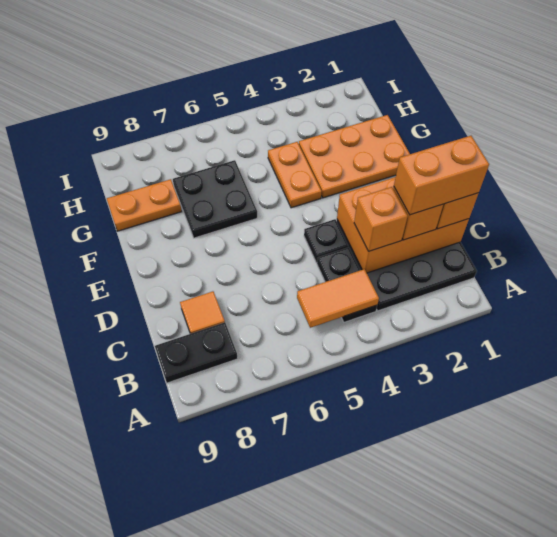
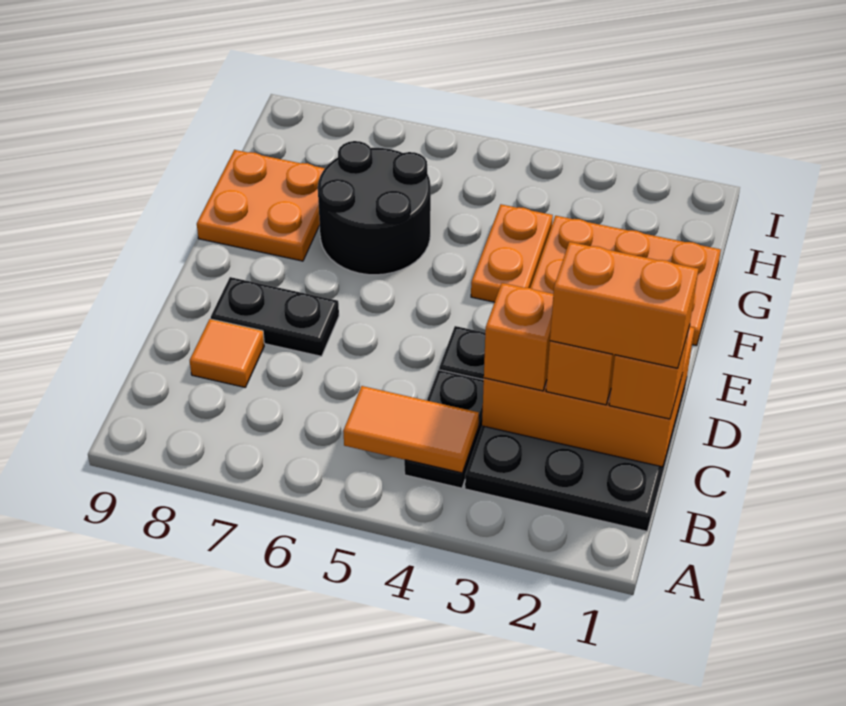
black 1x2 plate [155,322,238,383] -> black 1x2 plate moved to [211,277,339,356]
black 2x2 plate [173,160,257,238] -> black 2x2 round brick [318,141,431,275]
orange 1x2 plate [107,179,182,231] -> orange 2x2 plate [197,150,325,261]

